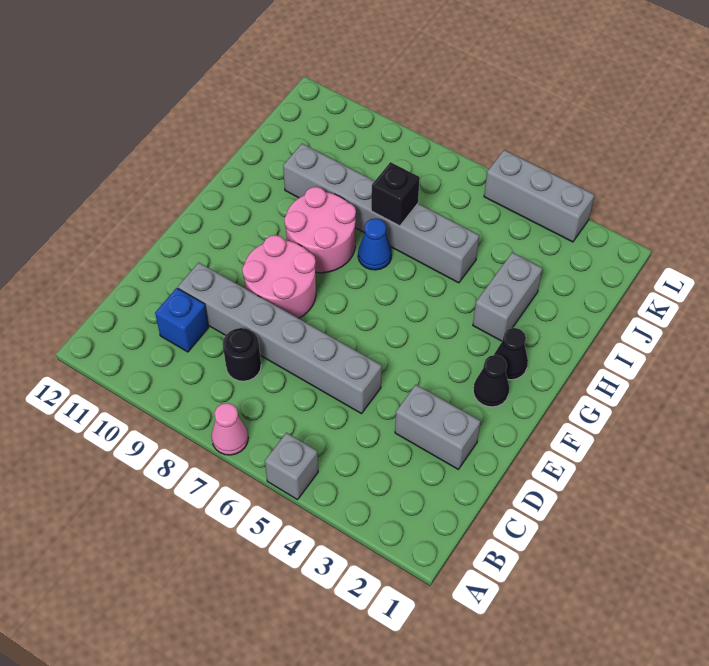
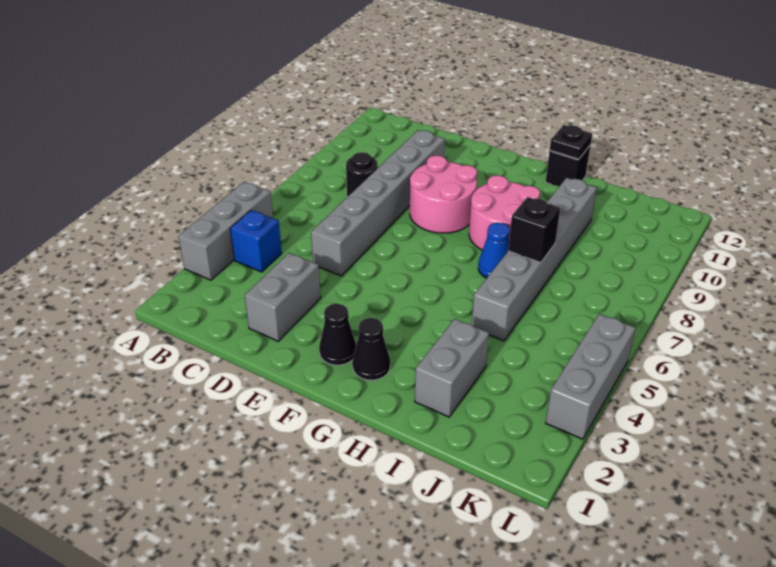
grey 1x1 brick [265,433,318,500] -> grey 1x3 brick [178,182,273,280]
pink 1x1 cone [211,403,248,455] -> none
blue 1x1 brick [155,288,209,352] -> blue 1x1 brick moved to [230,210,282,272]
grey 1x2 brick [473,252,542,341] -> grey 1x2 brick turned to [415,319,489,417]
none -> black 1x1 brick [546,145,591,186]
none -> black 1x1 plate [550,125,592,159]

